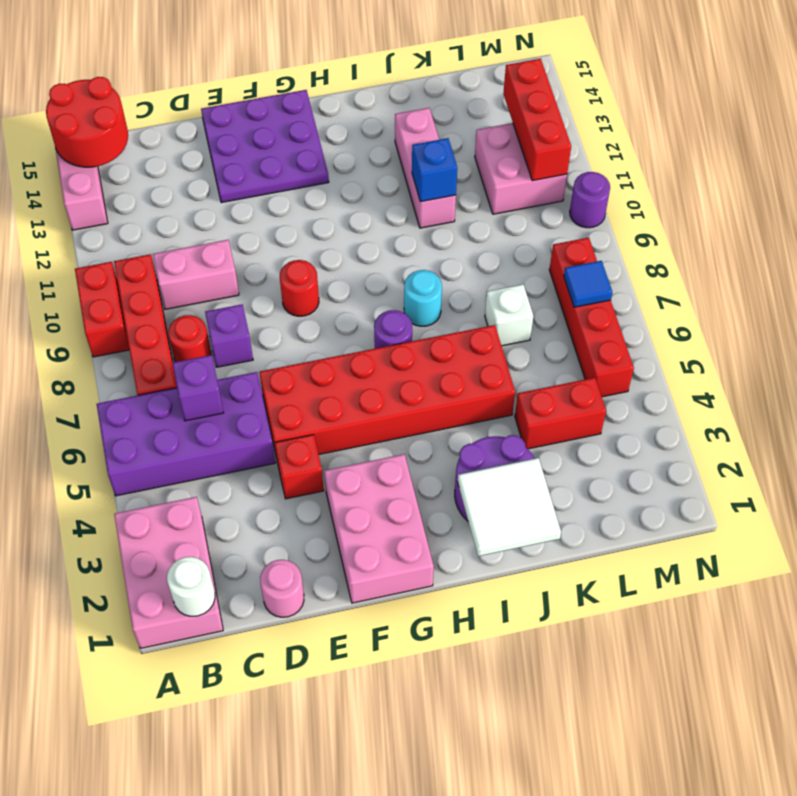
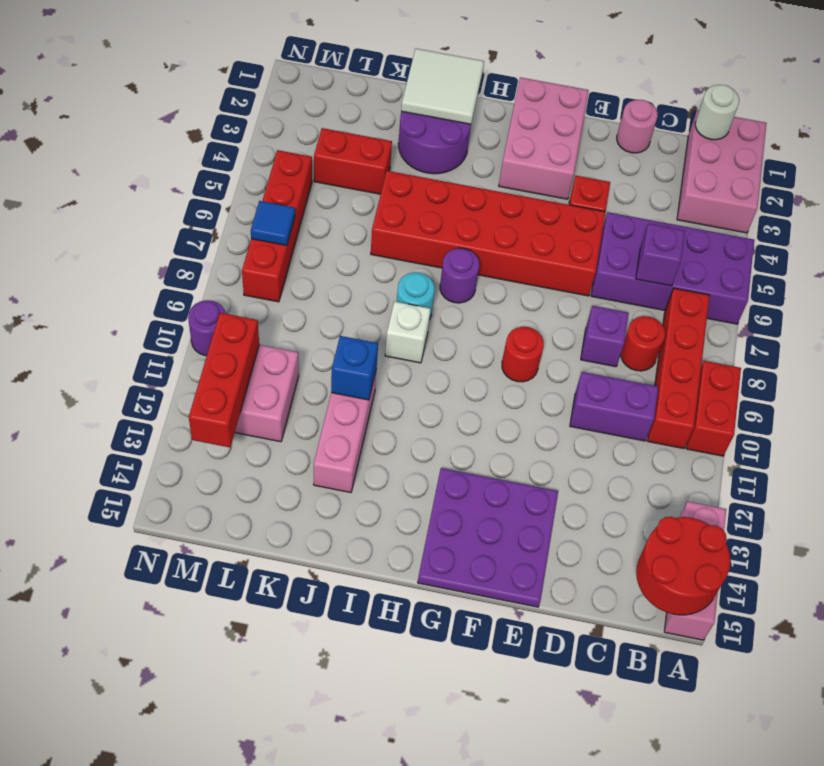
pink 1x2 brick [153,240,239,309] -> purple 1x2 brick [570,372,658,441]
white 1x1 brick [485,284,533,346] -> white 1x1 brick moved to [385,301,431,363]

